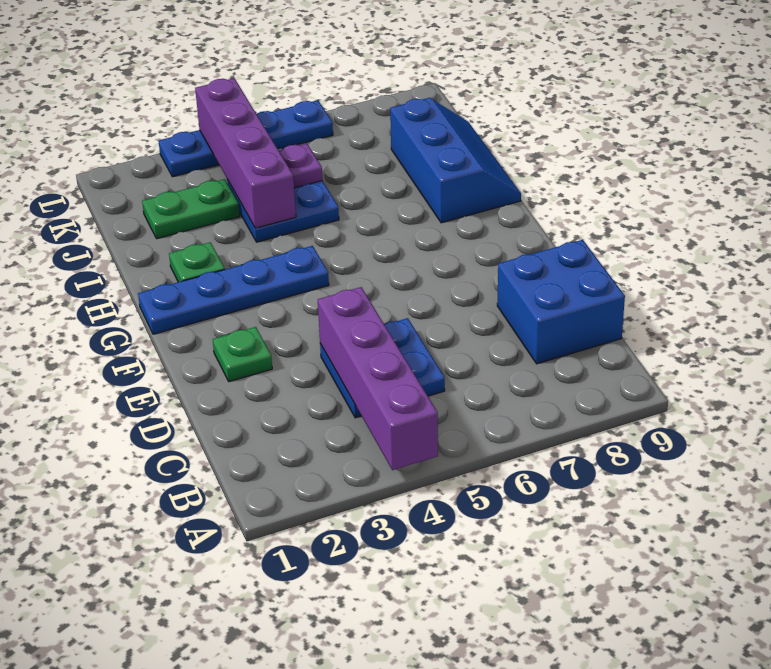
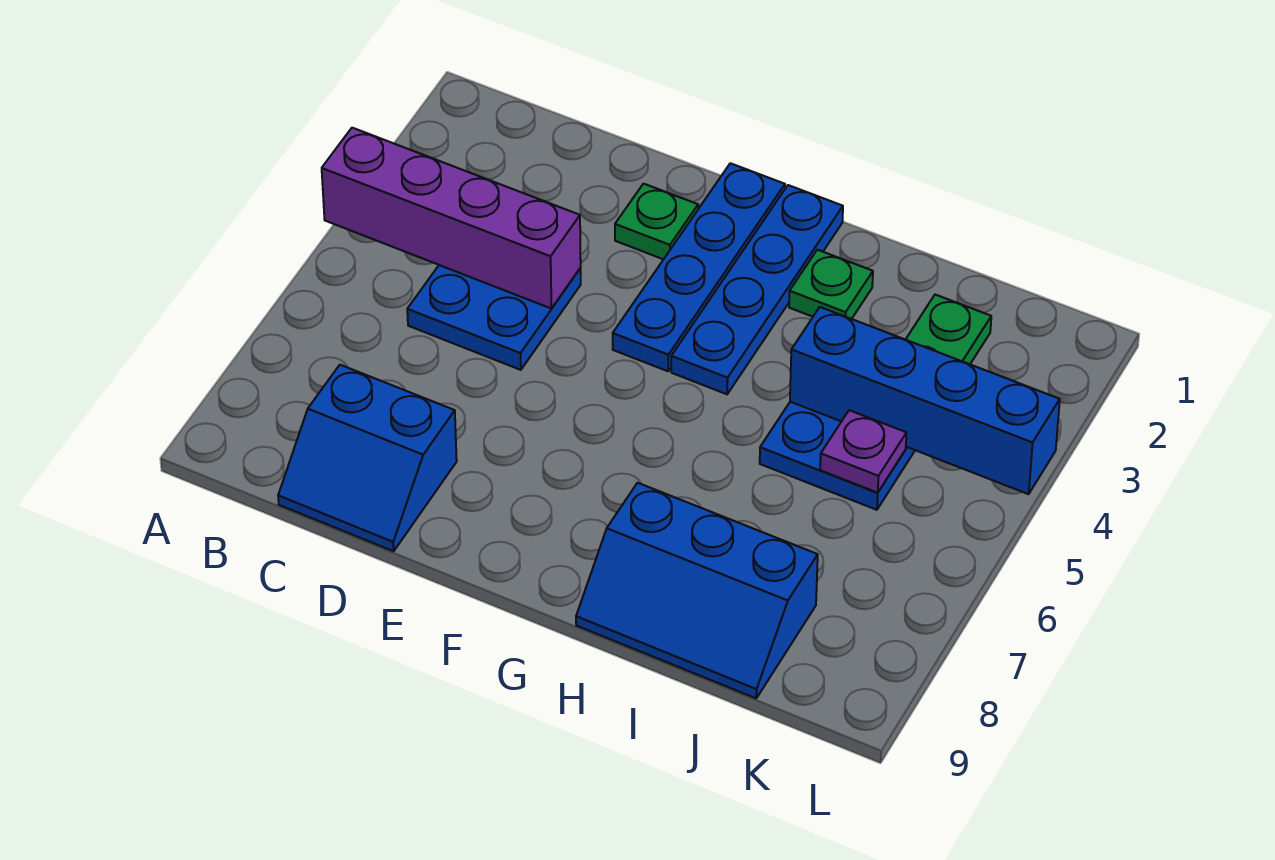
blue 2x2 brick [497,240,625,364] -> blue 2x2 slope [278,365,457,551]
purple 1x4 brick [195,78,296,228] -> blue 1x4 brick [790,307,1060,494]
blue 1x4 plate [159,100,333,177] -> blue 1x4 plate moved to [613,163,785,371]

